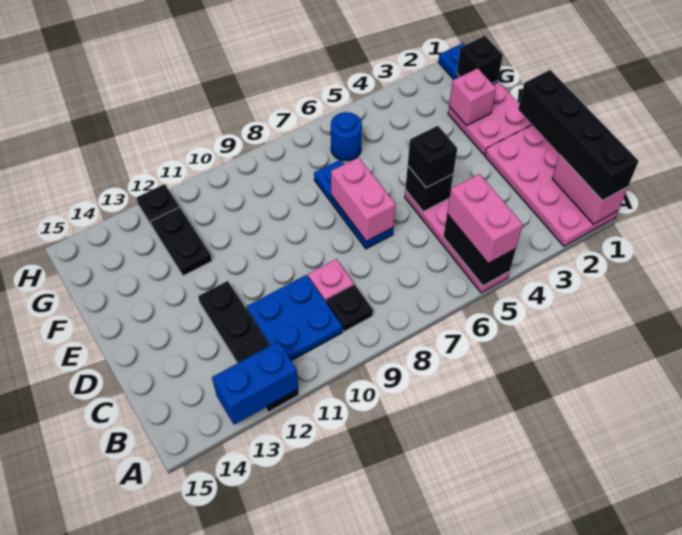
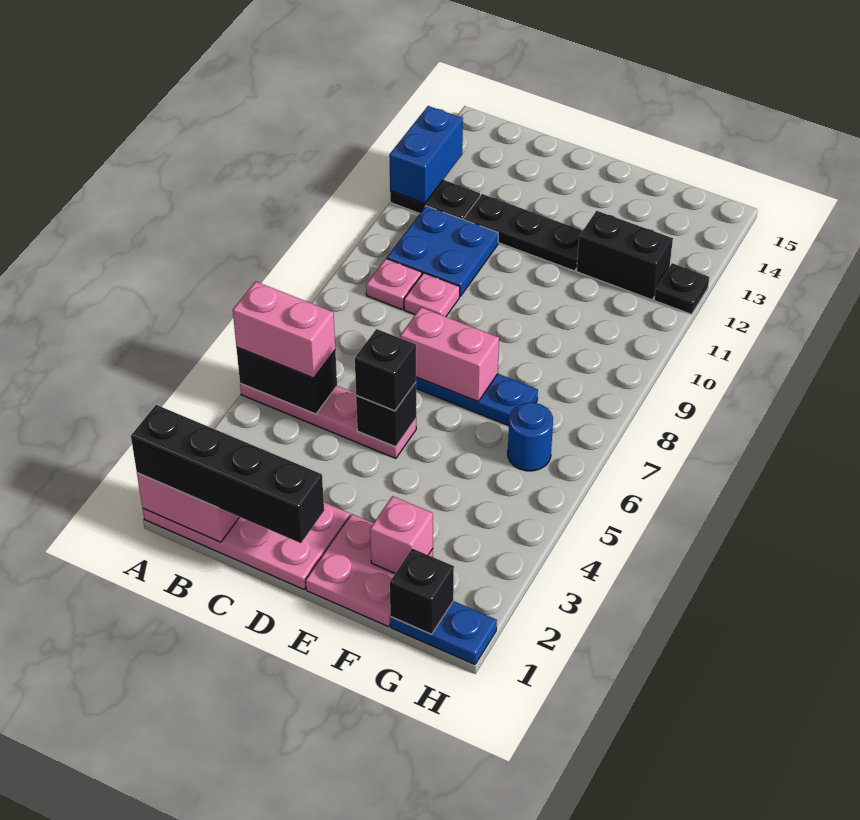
black 1x1 plate [326,285,373,332] -> pink 1x1 plate [366,259,422,309]
black 1x2 plate [198,281,262,355] -> black 1x3 plate [464,194,583,271]
black 1x2 plate [151,207,212,276] -> black 1x2 brick [577,211,673,300]

